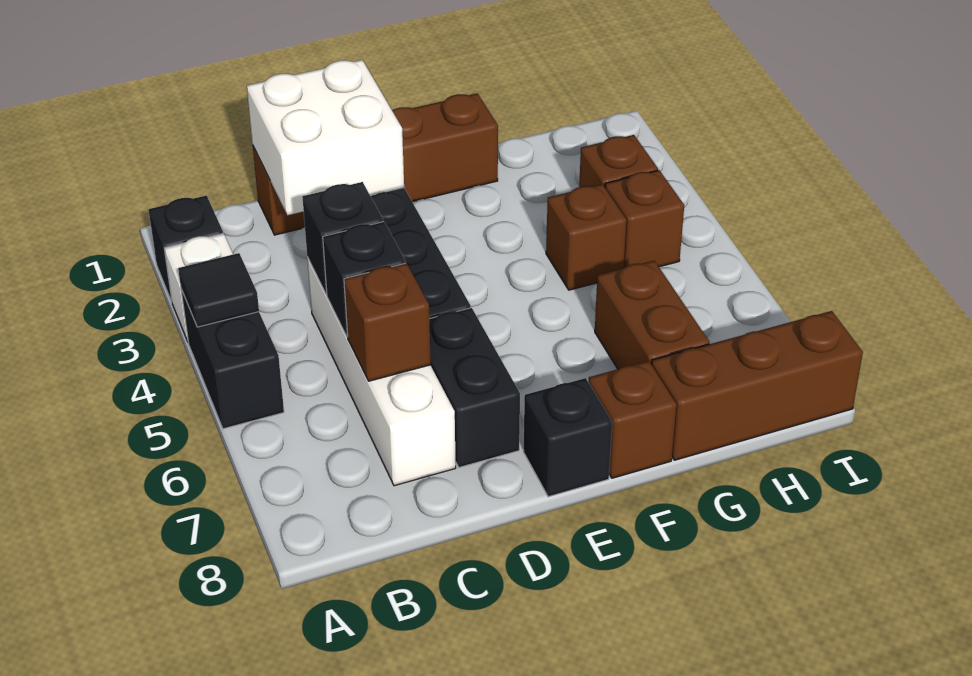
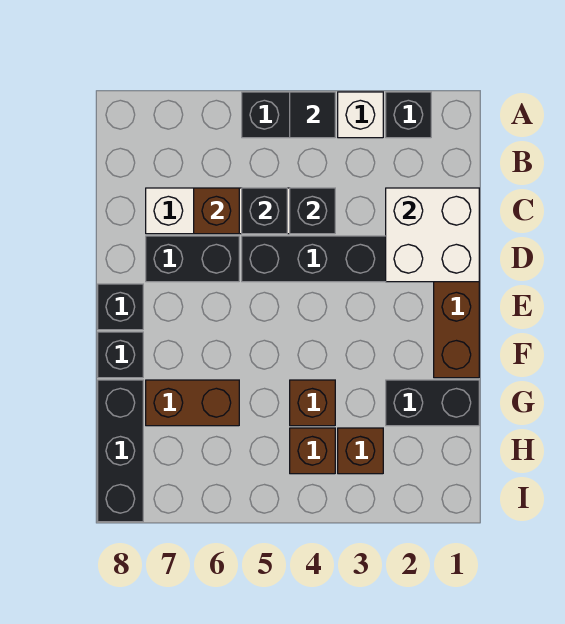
brown 1x1 brick [589,361,677,478] -> black 1x1 brick [98,332,143,378]
none -> black 1x2 brick [386,380,479,426]
brown 1x3 brick [652,311,863,460] -> black 1x3 brick [98,380,143,522]

